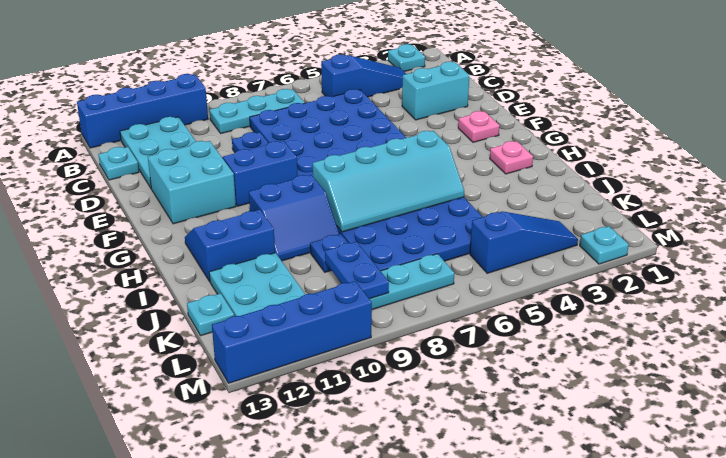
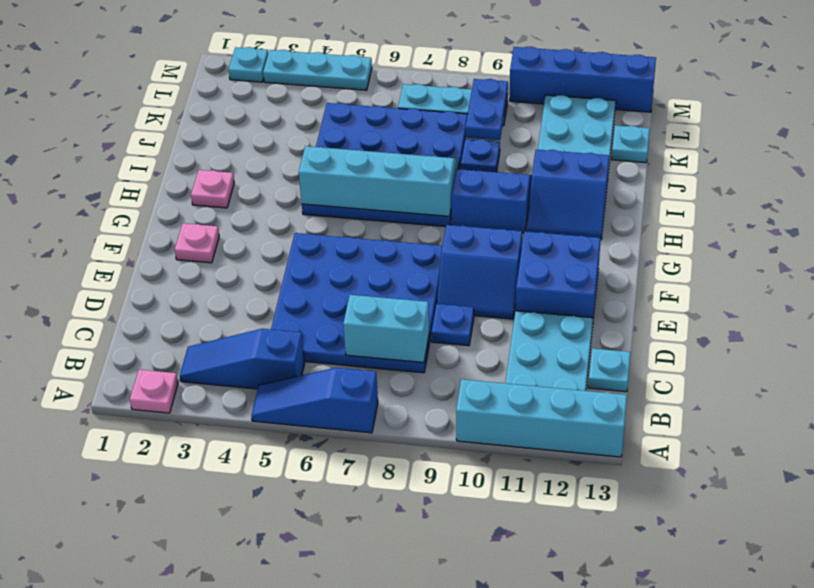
cyan 1x1 plate [388,44,425,72] -> pink 1x1 plate [130,370,178,413]
blue 1x4 brick [77,74,208,148] -> cyan 1x4 brick [456,379,627,457]
cyan 1x3 plate [209,89,305,133] -> cyan 1x3 plate moved to [263,50,372,90]
cyan 1x2 brick [402,62,469,120] -> cyan 1x2 brick moved to [343,295,429,363]
cyan 2x2 brick [148,141,236,224] -> blue 2x2 brick [516,231,601,318]
blue 1x3 slope [470,211,578,273] -> blue 1x3 slope moved to [251,368,378,433]

